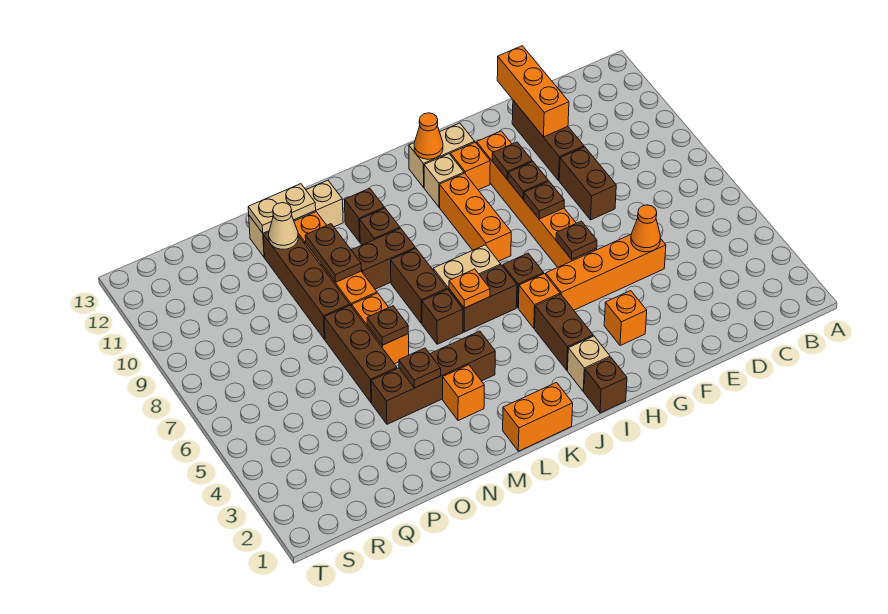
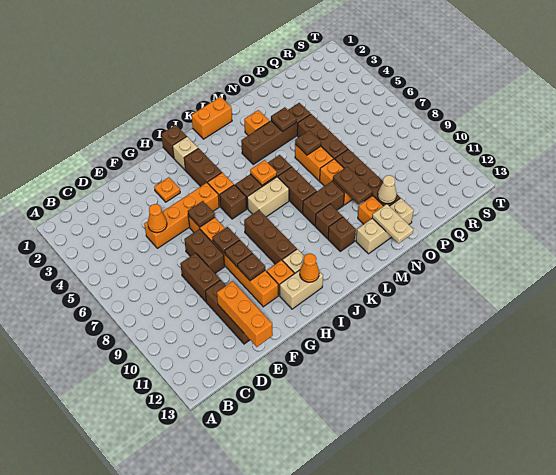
none -> brown 1x2 brick [184,229,225,273]
orange 1x1 brick [604,291,647,346] -> orange 1x1 plate [154,177,180,202]
orange 1x3 brick [440,173,511,261] -> brown 1x3 brick [244,210,297,264]
tan 1x2 plate [248,184,316,233] -> tan 1x2 plate turned to [372,204,413,243]

